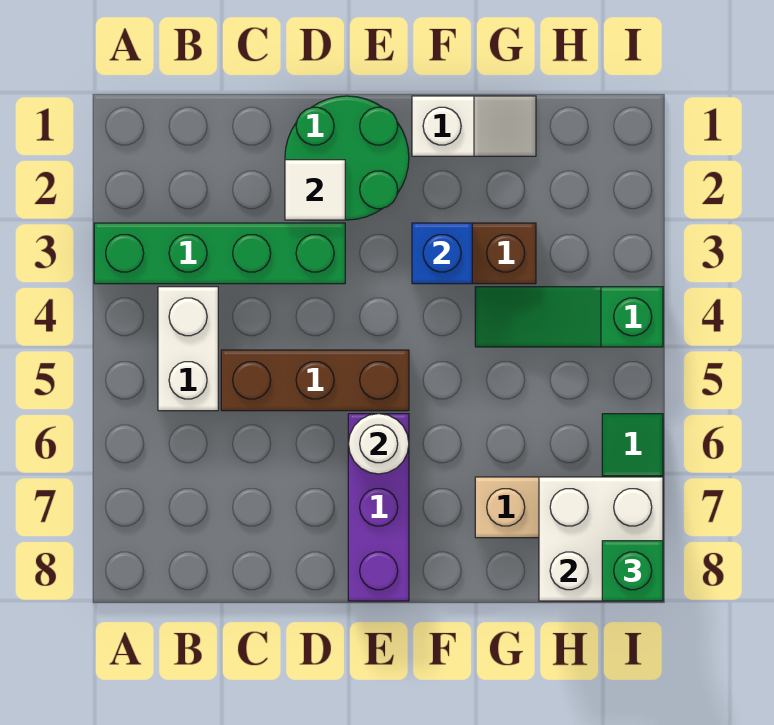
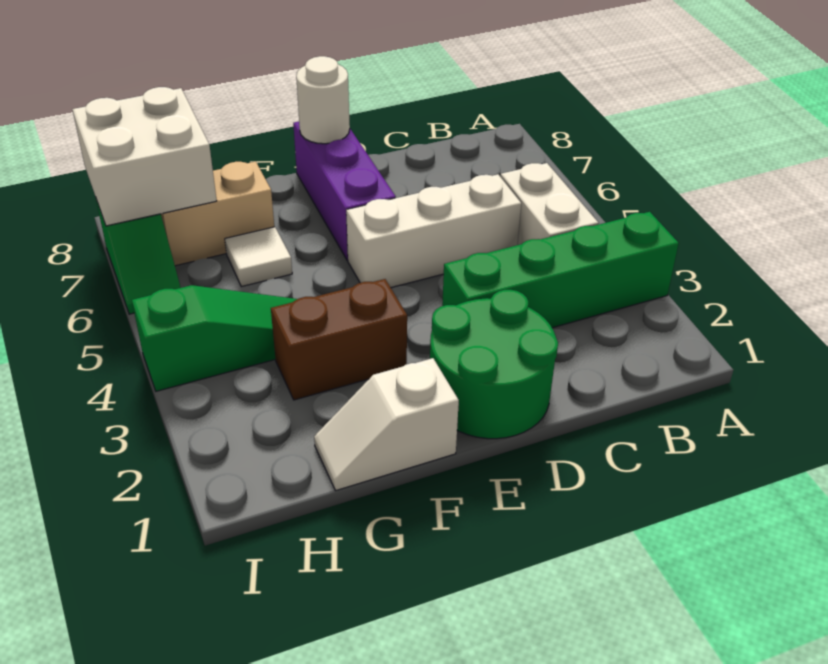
brown 1x3 brick [221,350,409,411] -> white 1x3 brick [346,174,521,288]
white 1x1 tile [285,160,345,220] -> white 1x1 tile moved to [225,227,292,287]
white 1x1 round brick [348,414,409,474] -> white 1x1 round brick moved to [296,56,350,144]
blue 1x1 brick [412,223,472,284] -> none
green 1x1 brick [602,541,663,601] -> none

